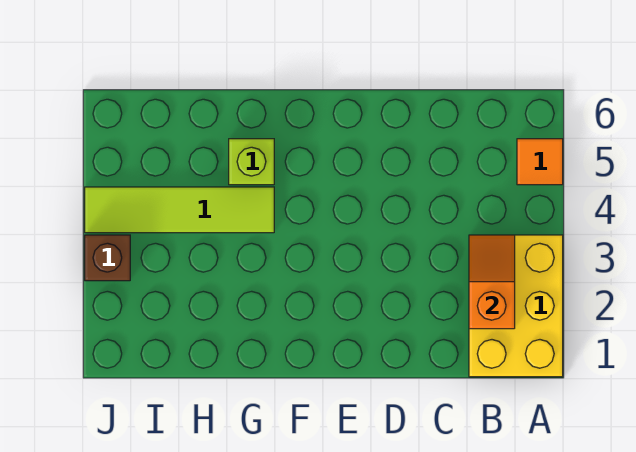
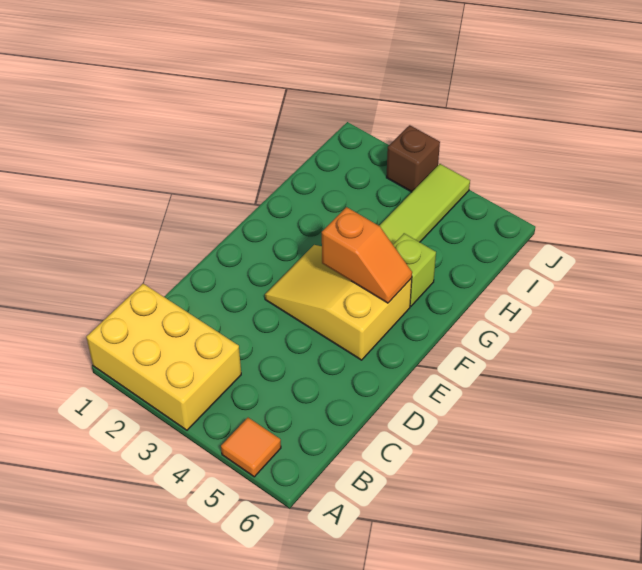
orange 1x2 slope [469,235,515,329] -> orange 1x2 slope moved to [322,207,412,303]
none -> yellow 2x3 slope [265,245,412,360]

